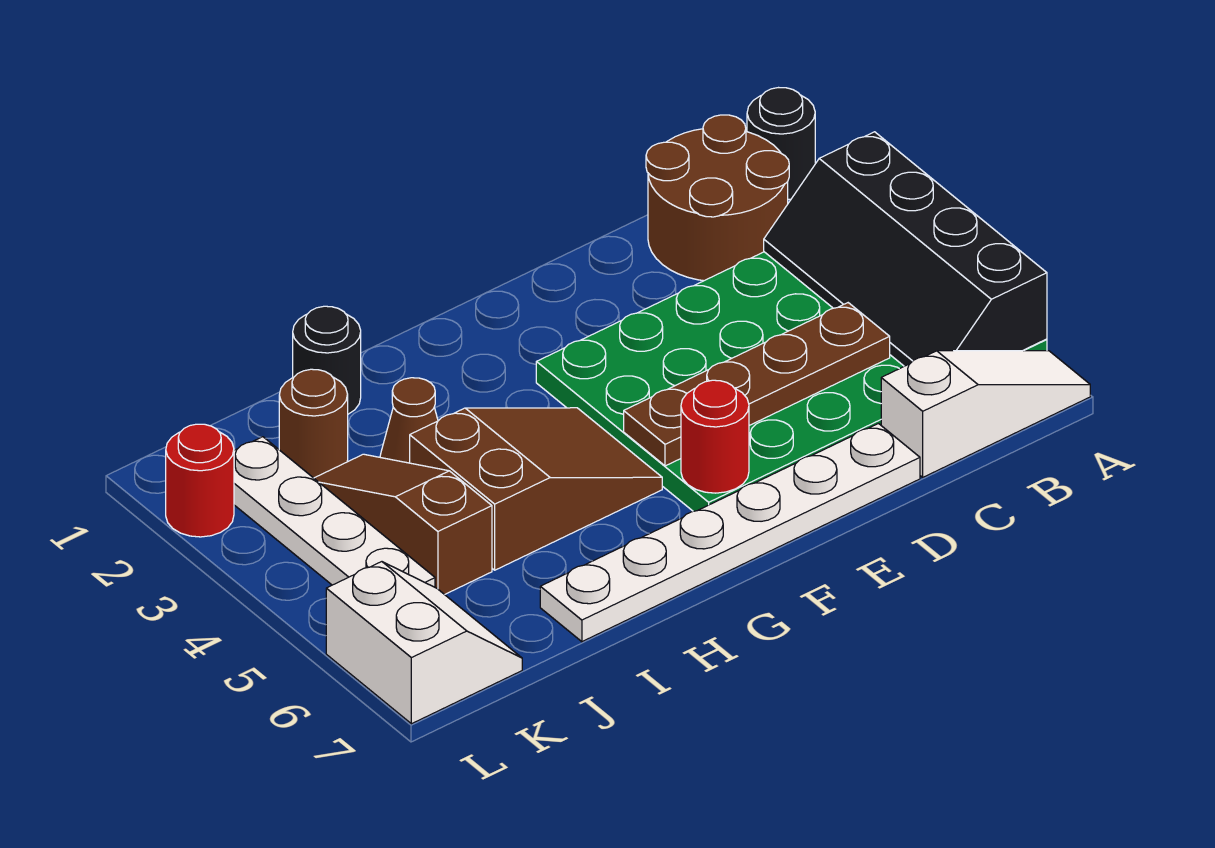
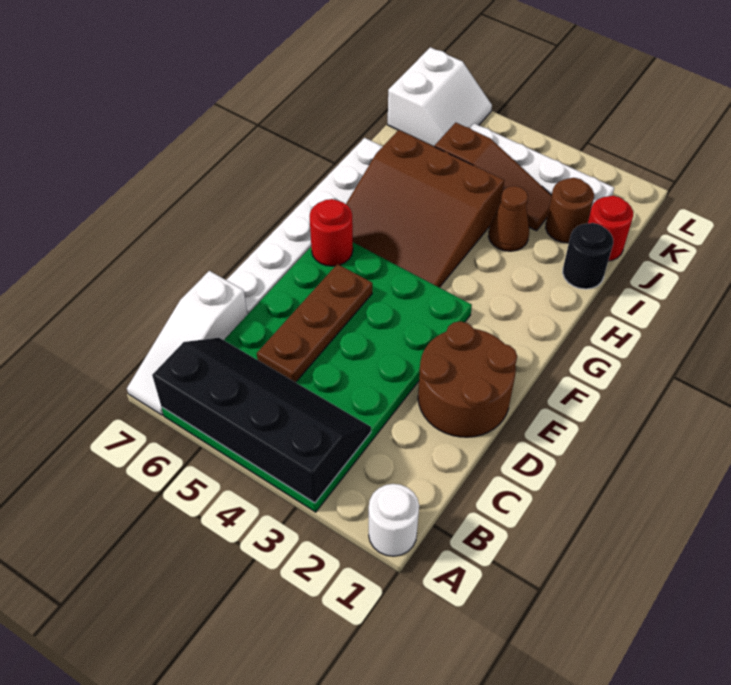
black 1x1 round brick [747,88,815,200] -> white 1x1 round brick [369,484,419,556]
brown 2x2 round brick [646,115,789,281] -> brown 2x2 round brick moved to [418,321,517,437]
brown 1x4 plate [624,303,890,466] -> brown 1x3 plate [257,264,372,382]
brown 2x3 slope [410,408,662,570] -> brown 3x3 slope [346,130,504,287]
white 2x2 slope [326,562,522,724] -> white 2x2 slope turned to [388,47,492,147]
red 1x1 round brick [166,424,234,537] -> red 1x1 round brick moved to [588,196,633,261]

